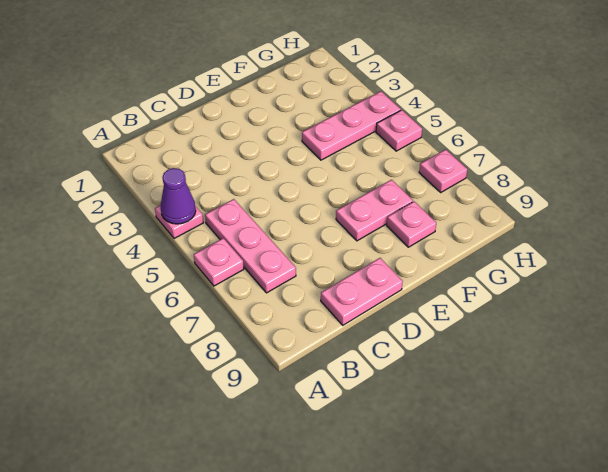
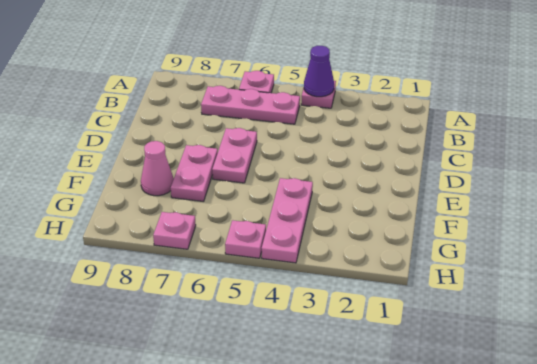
pink 1x2 plate [321,258,403,325] -> pink 1x2 plate moved to [212,128,257,183]
pink 1x1 plate [387,202,436,247] -> pink 1x1 cone [141,141,174,196]

